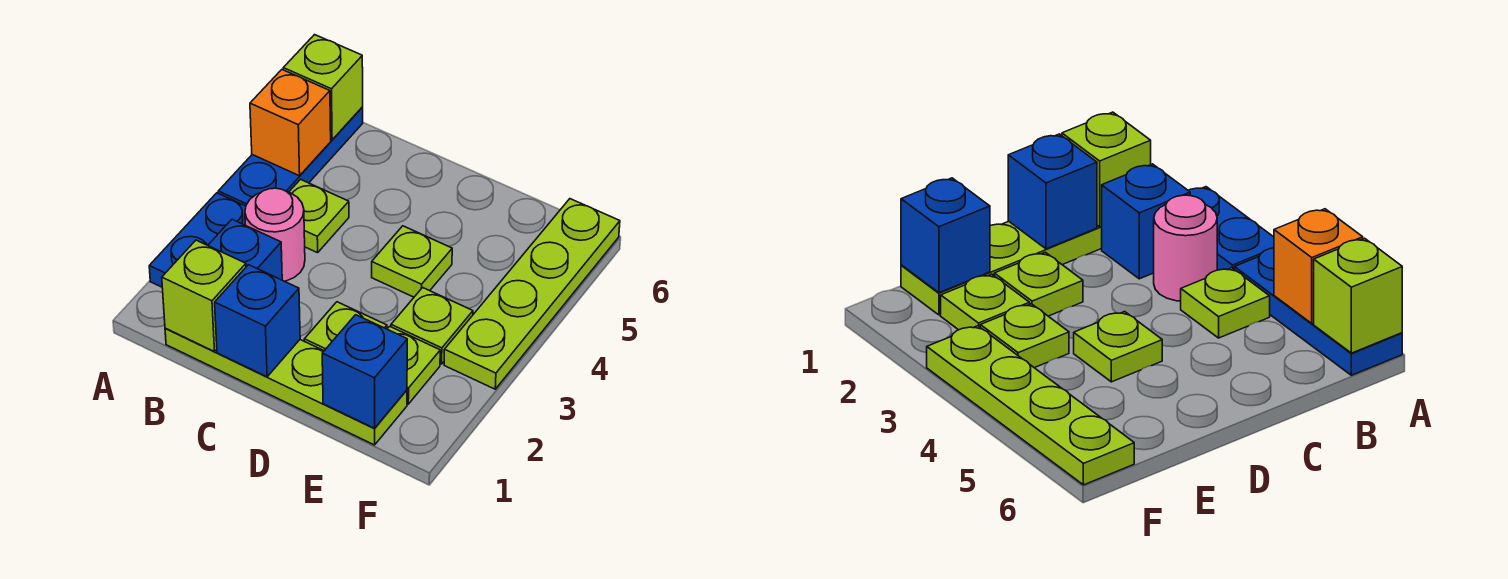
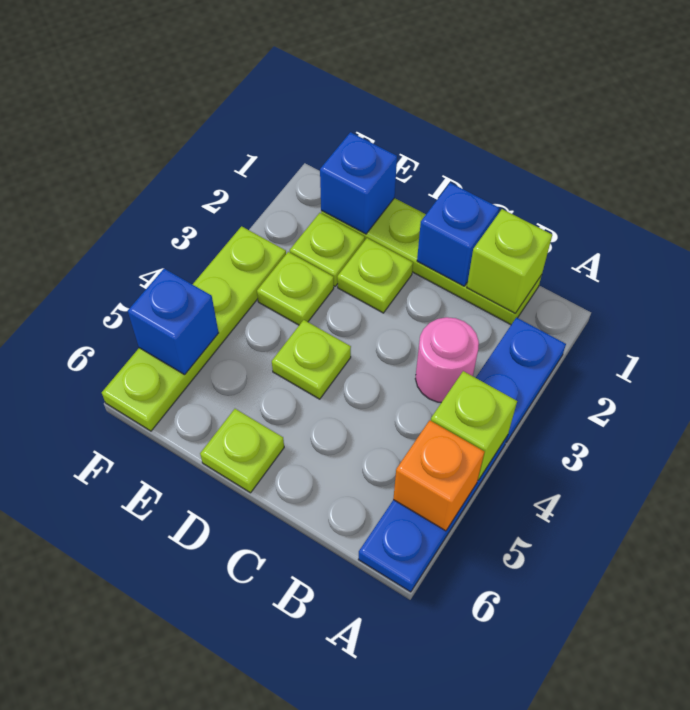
lime 1x1 brick [283,35,363,140] -> lime 1x1 brick moved to [431,371,517,480]
blue 1x1 brick [208,219,282,280] -> blue 1x1 brick moved to [128,269,219,375]
lime 1x1 plate [289,179,349,253] -> lime 1x1 plate moved to [200,409,284,493]

